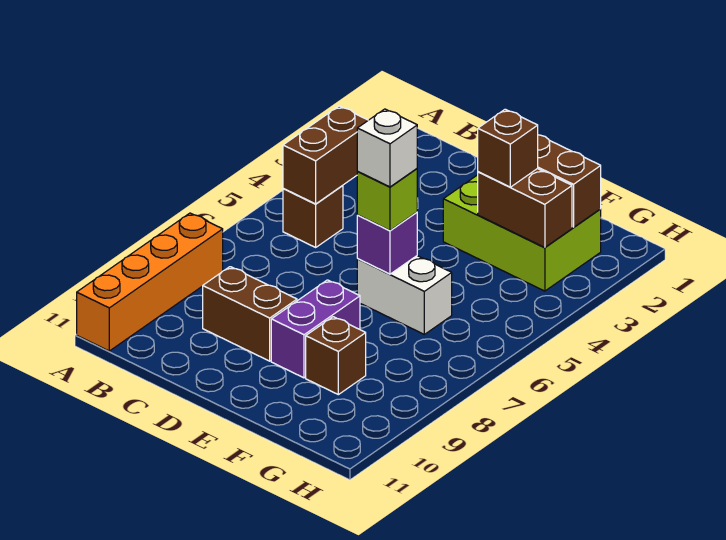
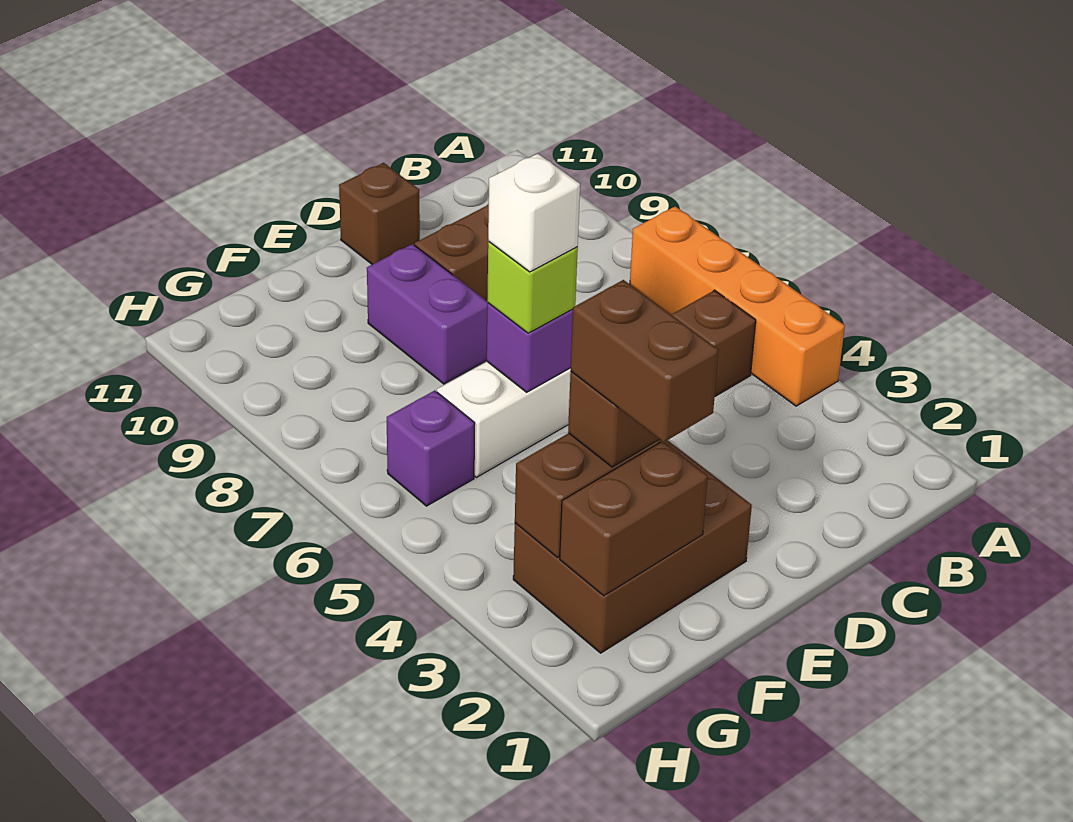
orange 1x4 brick [77,213,223,351] -> orange 1x4 brick moved to [630,206,845,406]
brown 1x2 brick [283,106,368,204] -> brown 1x2 brick moved to [571,280,718,442]
lime 2x3 brick [443,175,601,291] -> brown 2x3 brick [513,440,752,653]
brown 1x1 brick [306,317,366,395] -> brown 1x1 brick moved to [339,163,420,264]
none -> purple 1x1 brick [387,390,475,506]

